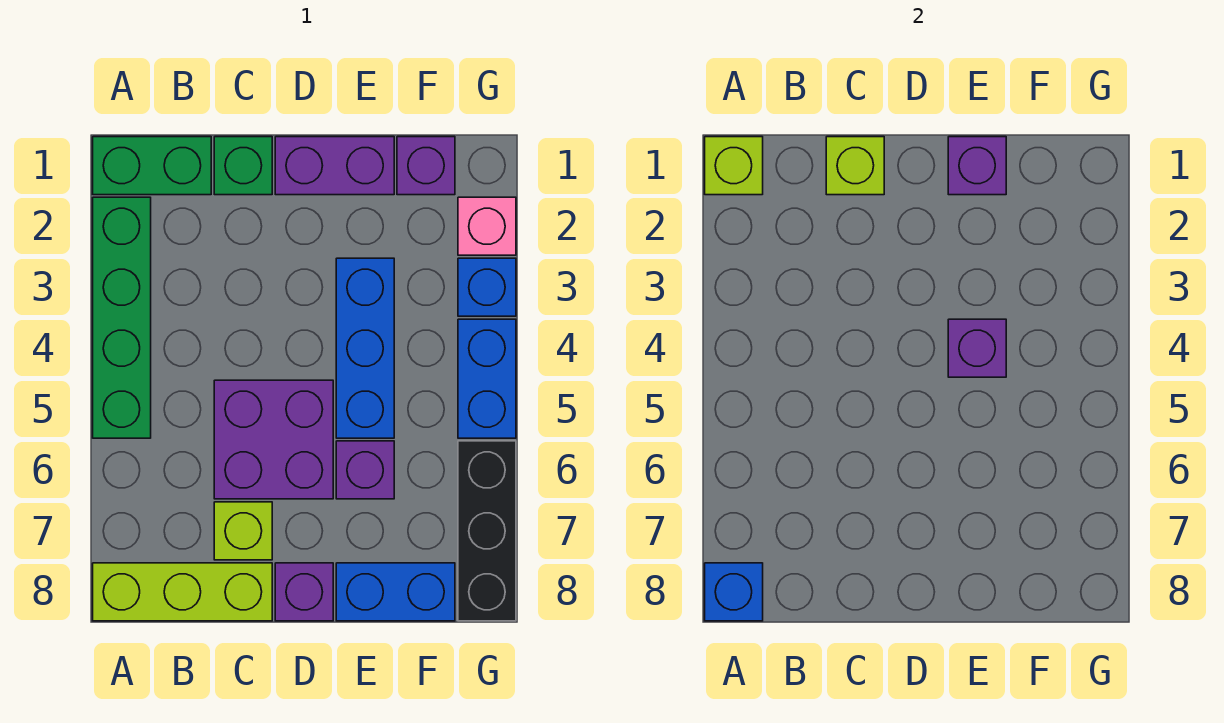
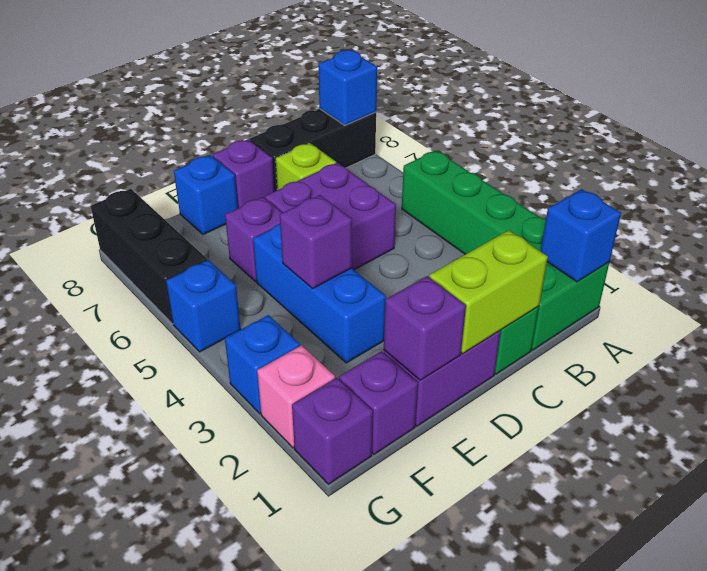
lime 1x1 brick [705,137,763,195] -> blue 1x1 brick [541,189,621,282]
lime 1x3 brick [93,563,272,621] -> black 1x3 brick [250,109,376,191]
lime 1x1 brick [826,137,884,195] -> lime 1x2 brick [429,230,548,353]
blue 1x2 brick [336,563,455,621] -> blue 1x1 brick [174,155,238,235]
none -> purple 1x1 brick [292,378,373,484]
blue 1x2 brick [458,319,516,438] -> blue 1x1 brick [166,260,241,352]

